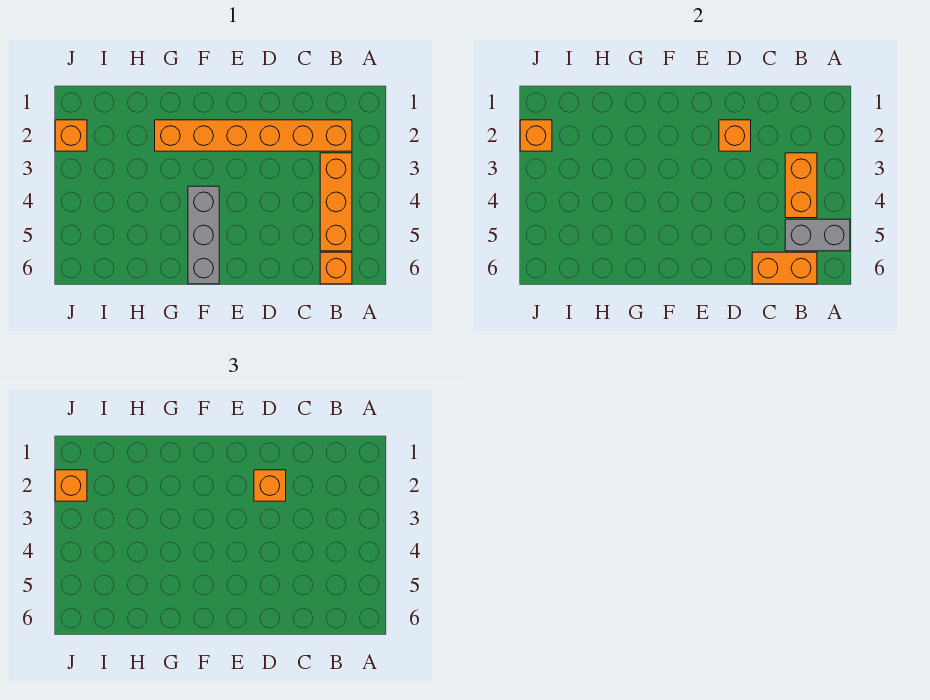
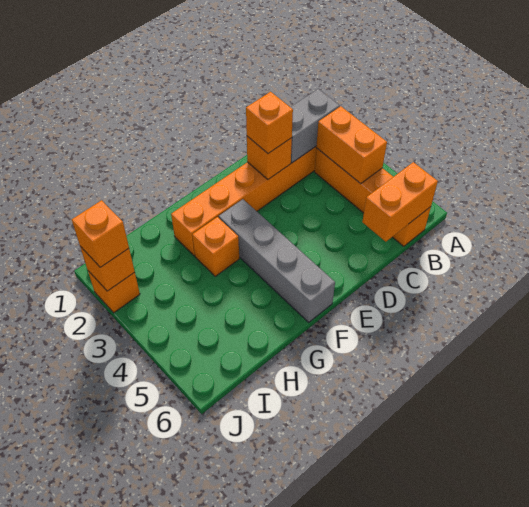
grey 1x2 brick [785,219,850,251] -> grey 1x2 brick moved to [291,89,340,163]
grey 1x3 brick [188,186,219,284] -> grey 1x4 brick [219,199,335,322]
none -> orange 1x1 brick [192,217,239,276]

